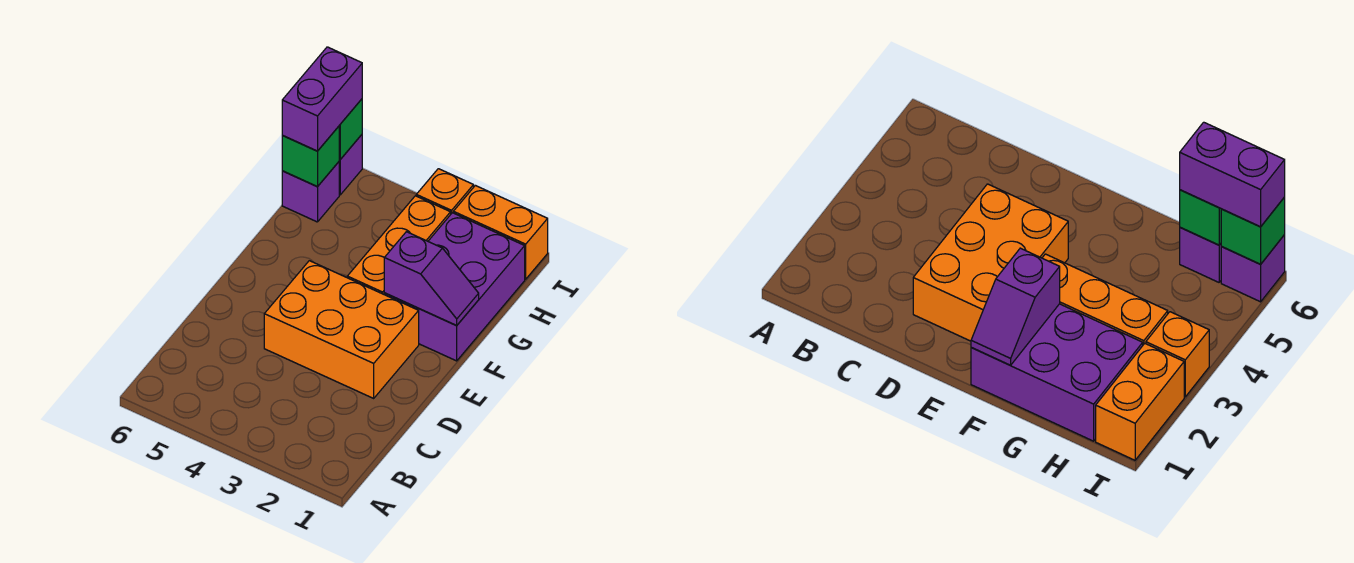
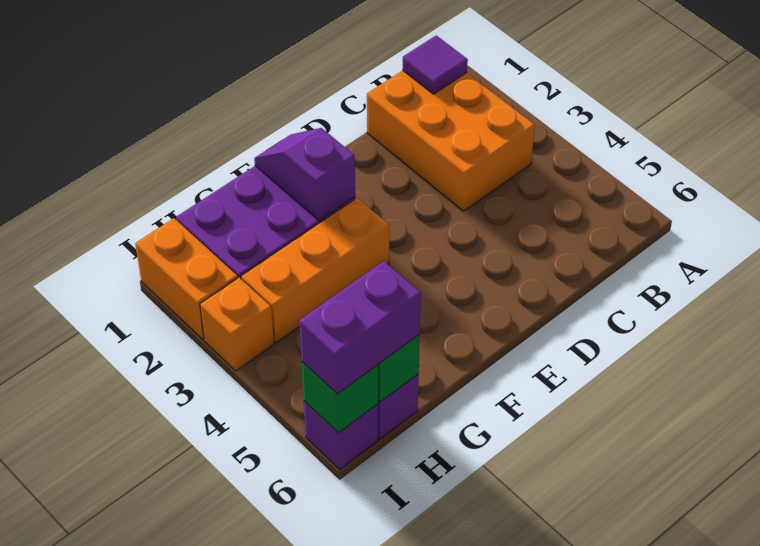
none -> purple 1x1 tile [402,35,468,94]
orange 2x3 brick [264,261,419,398] -> orange 2x3 brick moved to [367,70,535,211]

